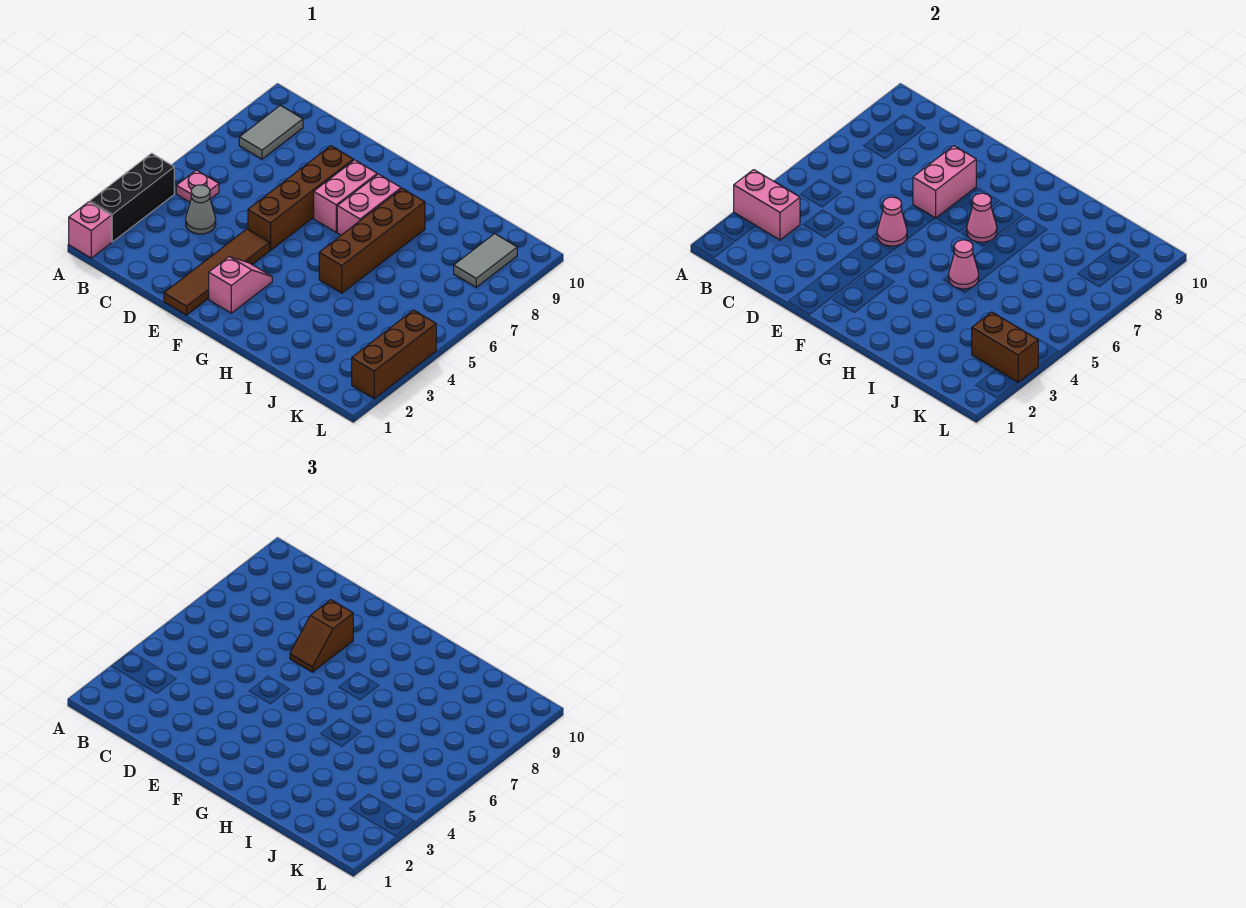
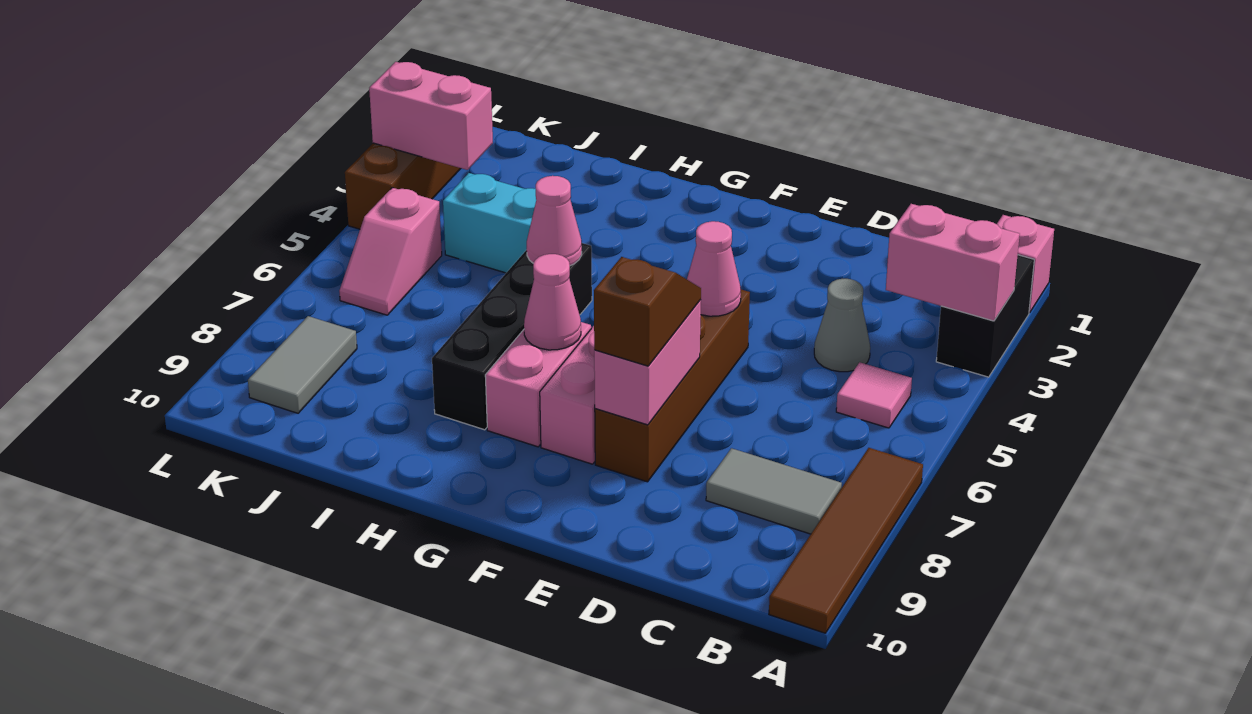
black 1x3 brick [90,153,174,242] -> black 1x2 brick [936,255,1034,377]
pink 1x1 plate [176,170,219,202] -> pink 1x1 tile [836,362,912,428]
grey 1x2 tile [239,105,303,159] -> grey 1x2 tile turned to [706,448,842,534]
brown 1x4 tile [164,229,270,315] -> brown 1x4 tile moved to [769,448,923,633]
pink 1x2 slope [209,257,272,313] -> pink 1x2 slope moved to [339,188,442,315]
brown 1x4 brick [319,188,425,293] -> black 1x4 brick [432,243,592,430]
none -> cyan 1x2 brick [443,173,536,273]
brown 1x2 brick [972,312,1038,382] -> pink 1x2 brick [369,62,493,170]

